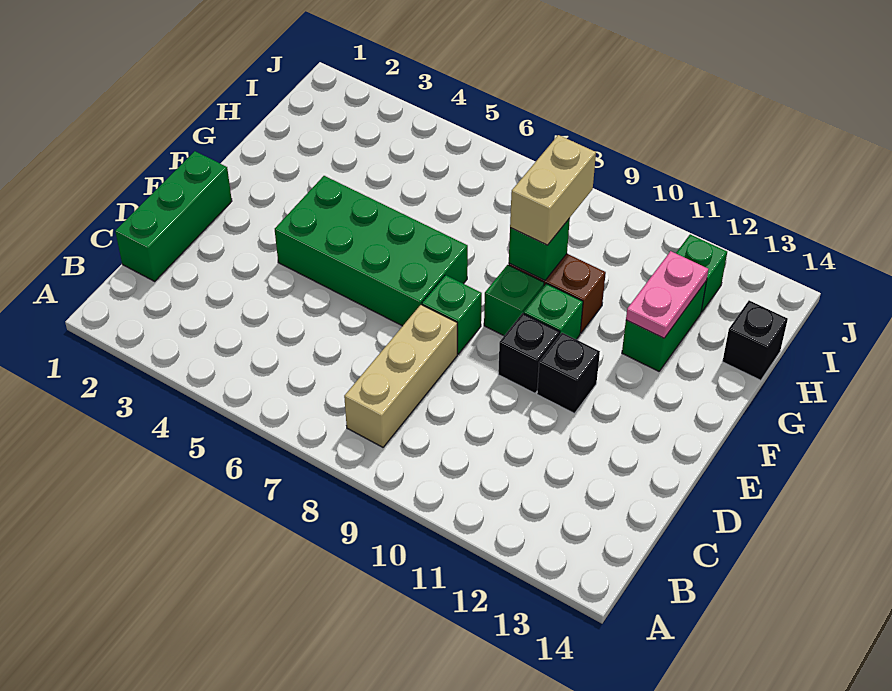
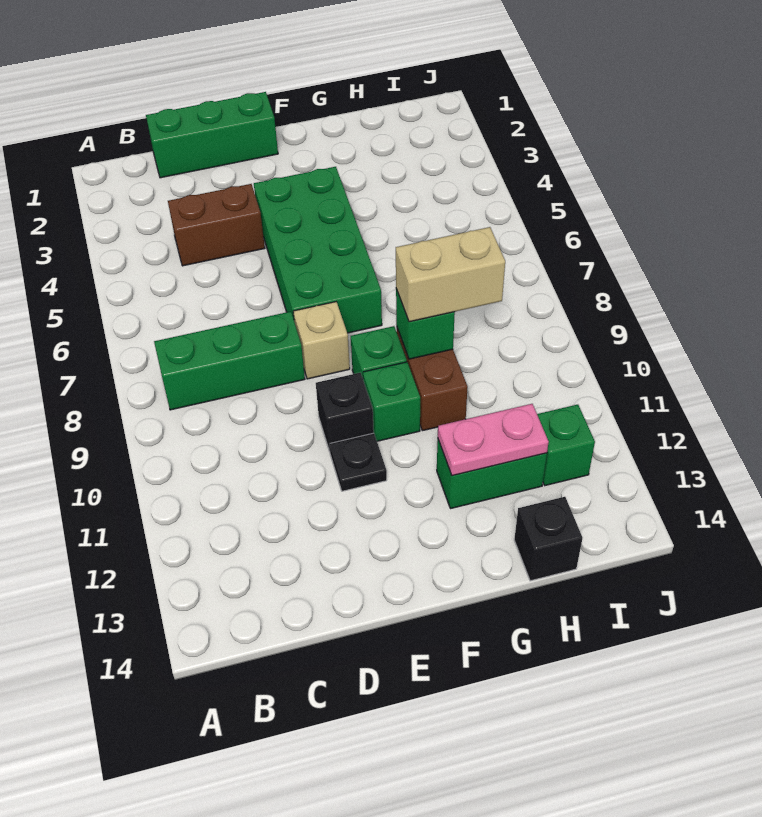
tan 1x3 brick [344,305,457,447] -> green 1x3 brick [154,312,305,410]
none -> brown 1x2 brick [168,184,265,266]
green 1x1 brick [422,275,482,354] -> tan 1x1 brick [293,302,350,379]
black 1x1 brick [537,333,600,413] -> black 1x1 plate [329,433,387,491]

